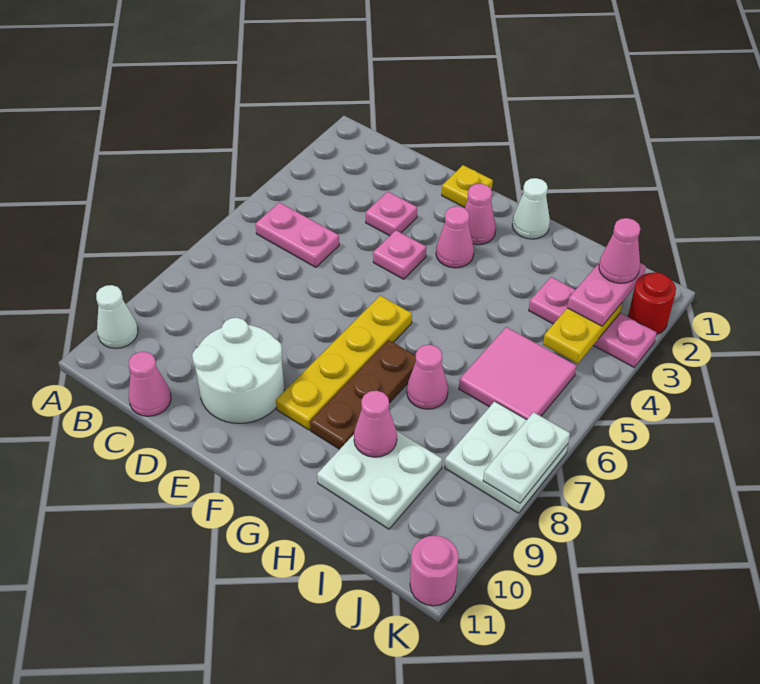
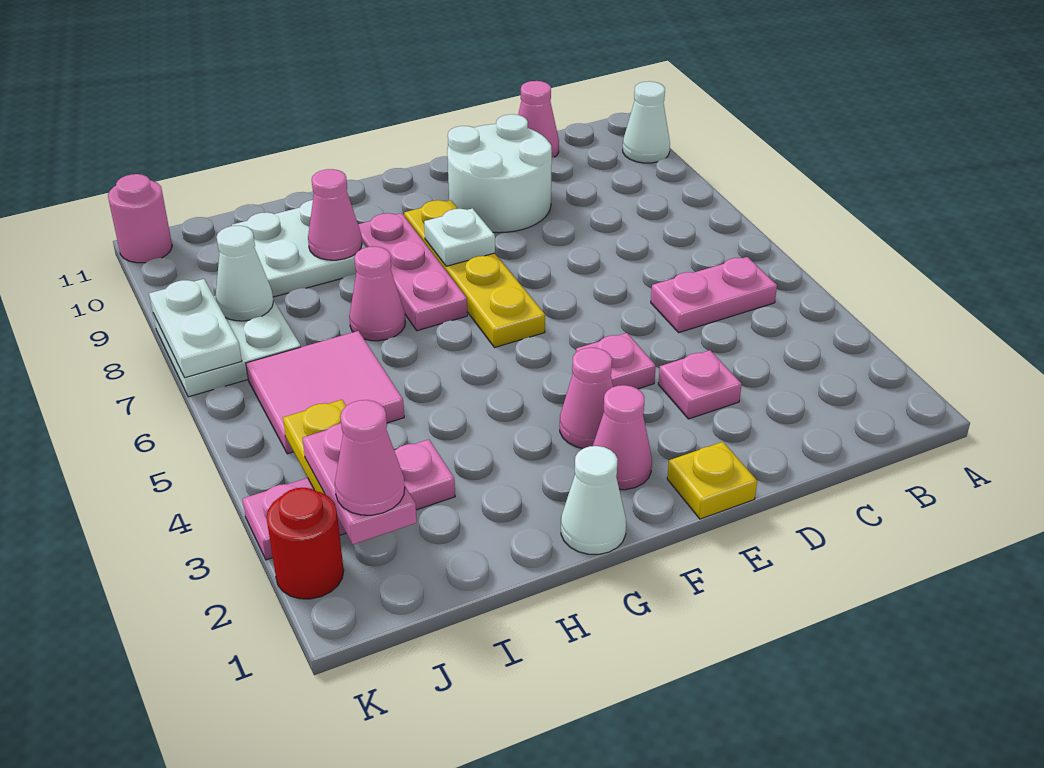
none -> white 1x1 plate [424,208,495,266]
brown 1x3 plate [310,340,416,449] -> pink 1x3 plate [358,213,467,331]
none -> white 1x1 cone [215,226,273,321]

